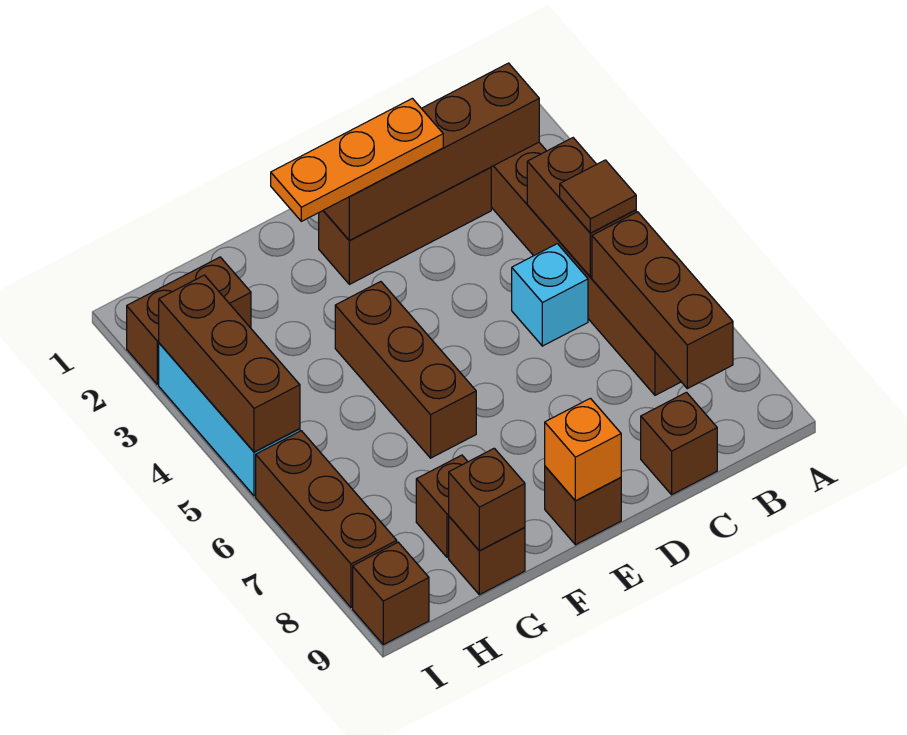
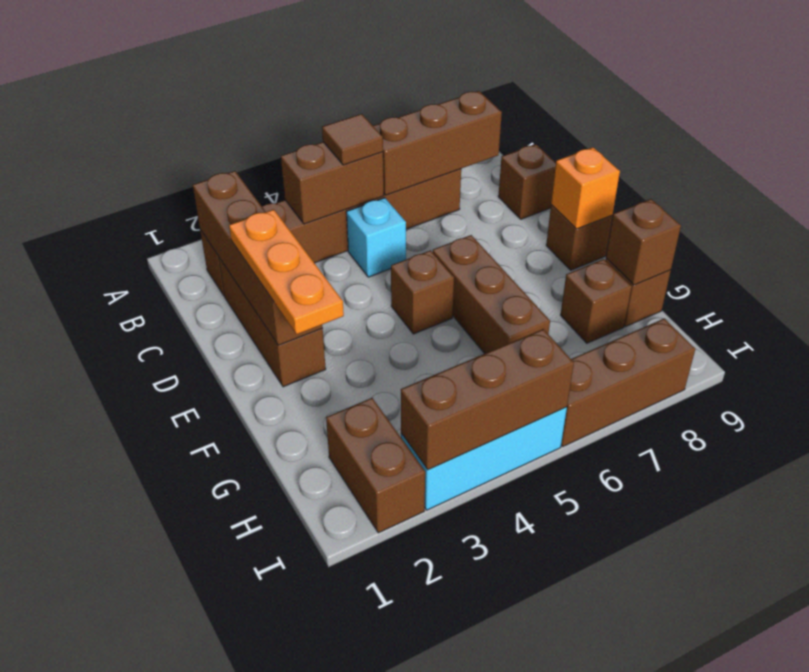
brown 1x3 brick [335,282,476,458] -> brown 1x3 brick turned to [433,235,550,354]
brown 1x1 brick [353,542,429,645] -> brown 1x1 brick moved to [391,250,454,334]

